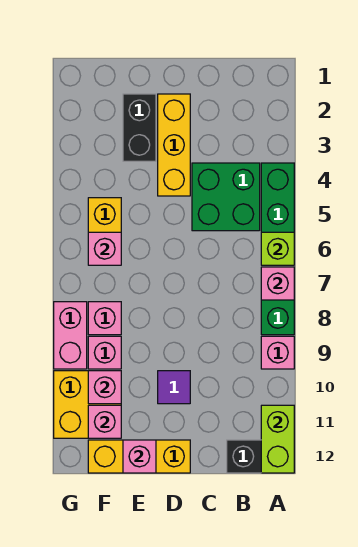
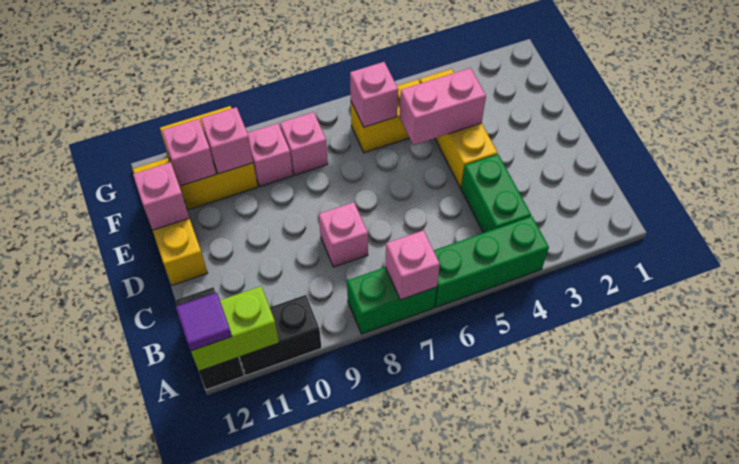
lime 1x1 brick [261,232,294,265] -> none
pink 1x1 brick [261,336,294,369] -> pink 1x1 brick moved to [319,202,368,267]
green 2x2 brick [192,163,260,231] -> green 1x2 brick [461,154,531,233]
yellow 1x3 brick [158,94,190,196] -> yellow 1x3 brick turned to [420,69,497,188]
purple 1x1 tile [158,371,190,404] -> purple 1x1 tile moved to [176,293,232,351]
black 1x2 brick [123,94,156,161] -> black 1x2 brick moved to [239,295,321,375]
pink 1x2 brick [54,302,87,369] -> pink 1x2 brick moved to [400,68,486,145]

